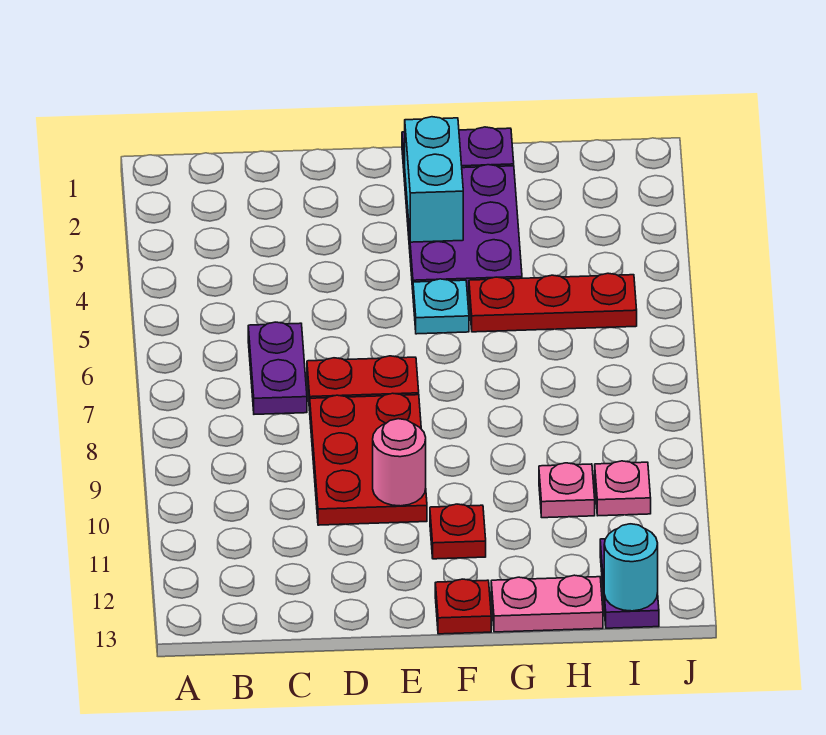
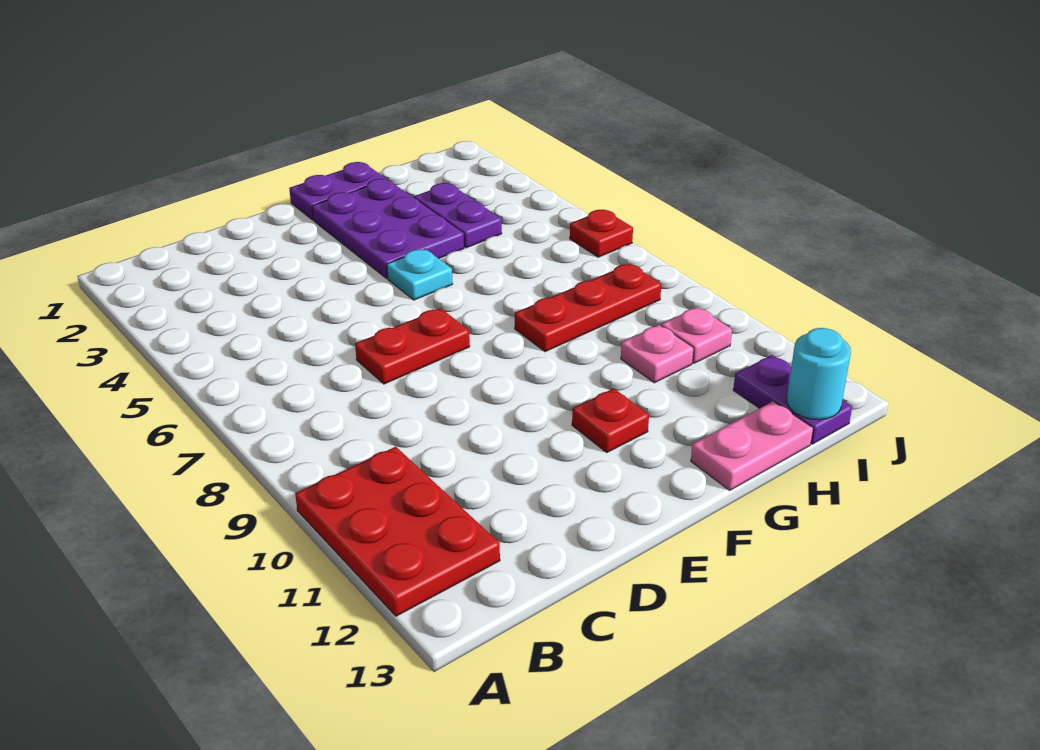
purple 1x2 plate [248,322,307,414] -> purple 1x2 plate moved to [414,183,502,248]
red 2x3 plate [310,393,427,525] -> red 2x3 plate moved to [295,447,500,616]
pink 1x1 round brick [373,419,426,506] -> none
cyan 1x2 brick [405,117,463,242] -> none
red 1x1 plate [435,579,491,634] -> red 1x1 plate moved to [570,210,633,257]
red 1x3 plate [469,273,637,332] -> red 1x3 plate moved to [515,264,661,352]

